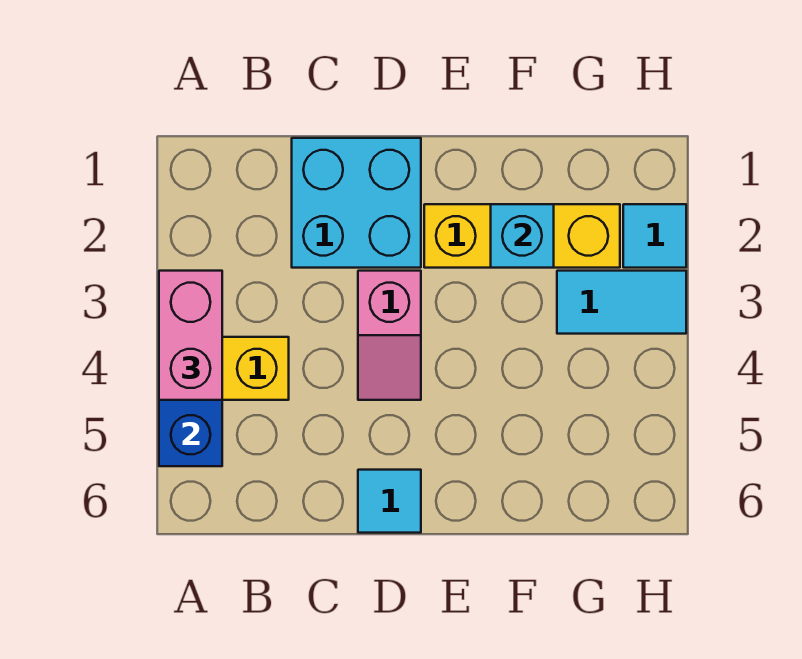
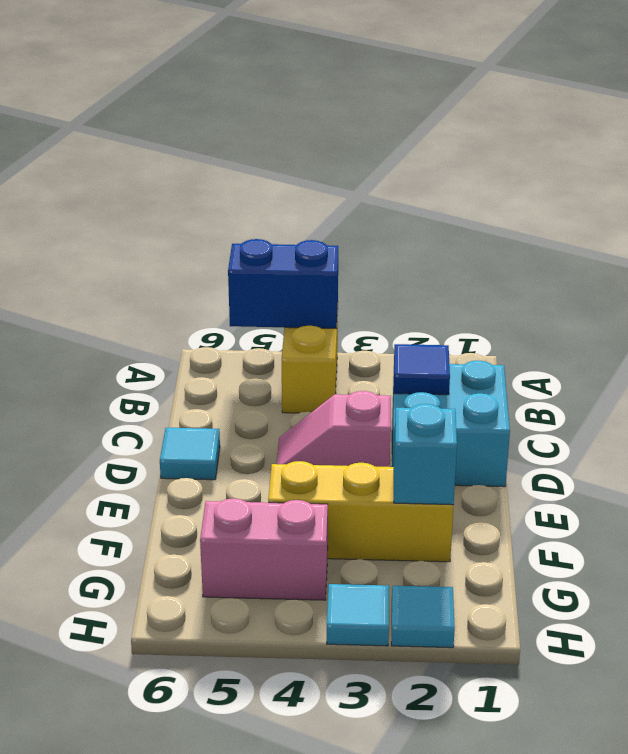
pink 1x2 brick [159,271,222,400] -> pink 1x2 brick moved to [200,498,328,600]
none -> blue 1x1 tile [394,344,450,395]
yellow 1x3 brick [424,204,620,268] -> yellow 1x3 brick turned to [268,461,454,562]
cyan 1x2 tile [557,271,686,334] -> cyan 1x1 tile [327,584,389,646]

